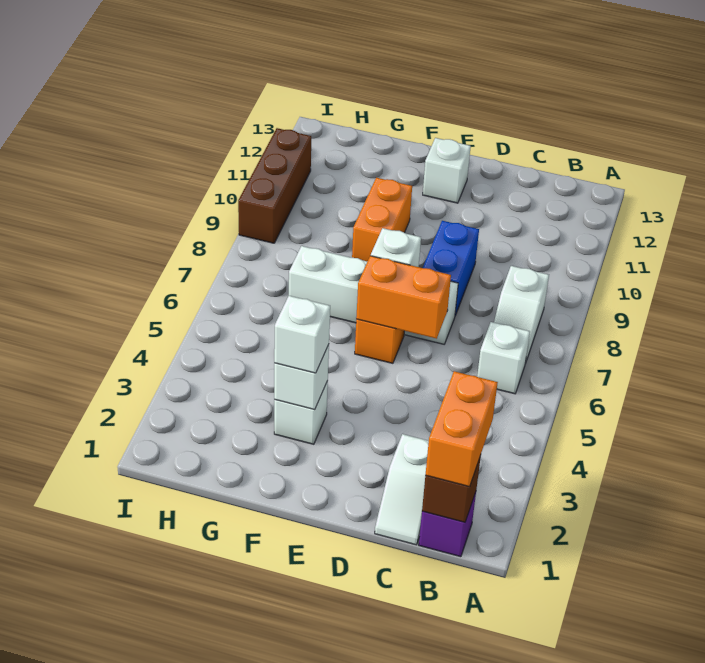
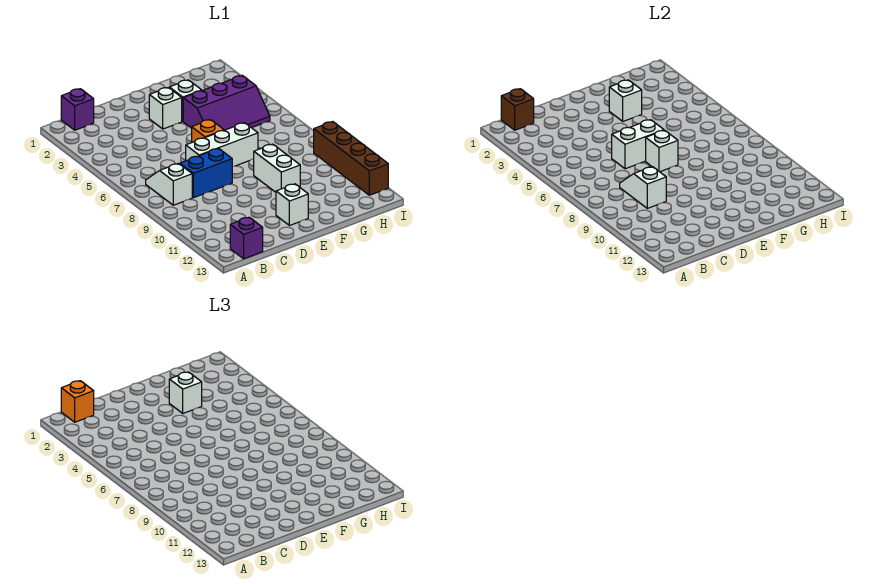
orange 1x2 brick [426,371,498,487] -> orange 1x1 brick [61,381,94,422]
white 1x1 brick [477,322,530,394] -> white 1x1 brick moved to [149,87,182,129]
none -> purple 1x1 brick [230,217,263,259]
white 1x2 slope [375,434,429,545] -> white 1x2 slope moved to [620,167,666,208]
orange 1x2 brick [356,256,451,339] -> white 1x2 brick [612,120,664,169]
white 1x4 brick [289,246,458,344] -> white 1x3 brick [186,123,258,167]
blue 1x2 brick [423,221,479,315] -> blue 1x2 brick turned to [180,149,232,198]
none -> purple 2x3 slope [183,75,270,130]
orange 1x2 brick [352,178,412,261] -> white 1x2 brick [254,144,300,192]
brown 1x3 brick [238,128,311,243] -> brown 1x4 brick [314,122,388,195]

